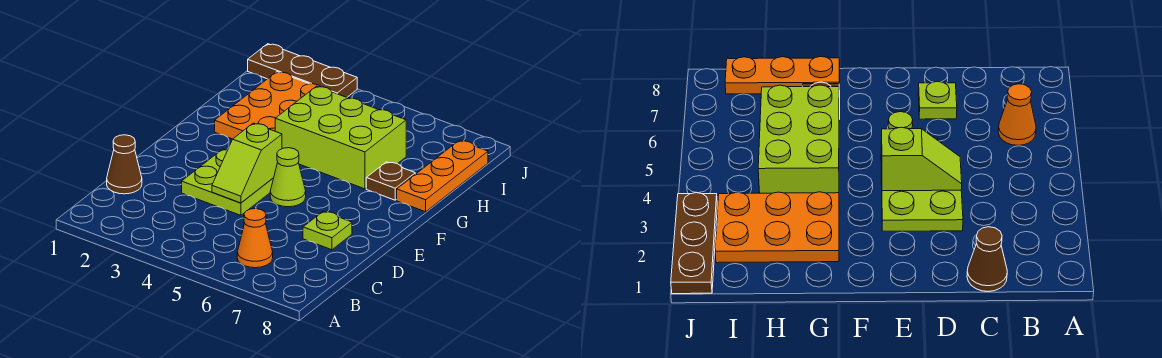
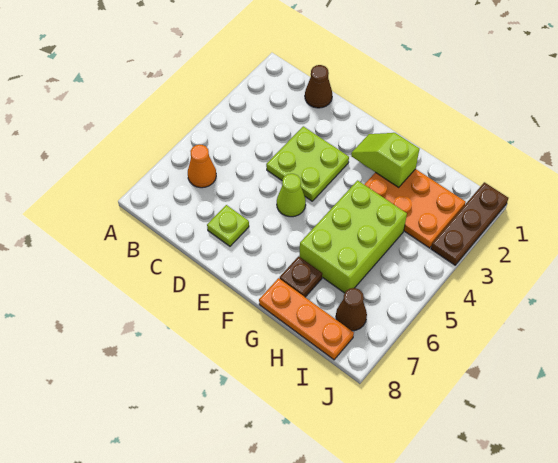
lime 1x2 slope [212,123,282,203] -> lime 1x2 slope moved to [351,133,419,187]
none -> brown 1x1 cone [336,288,367,331]

